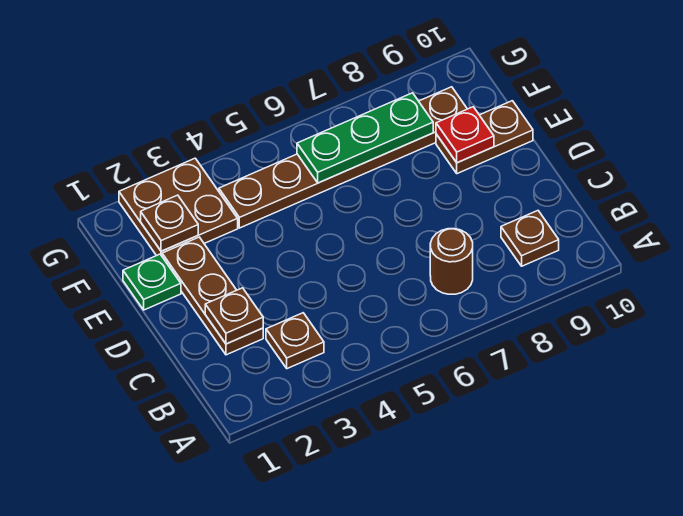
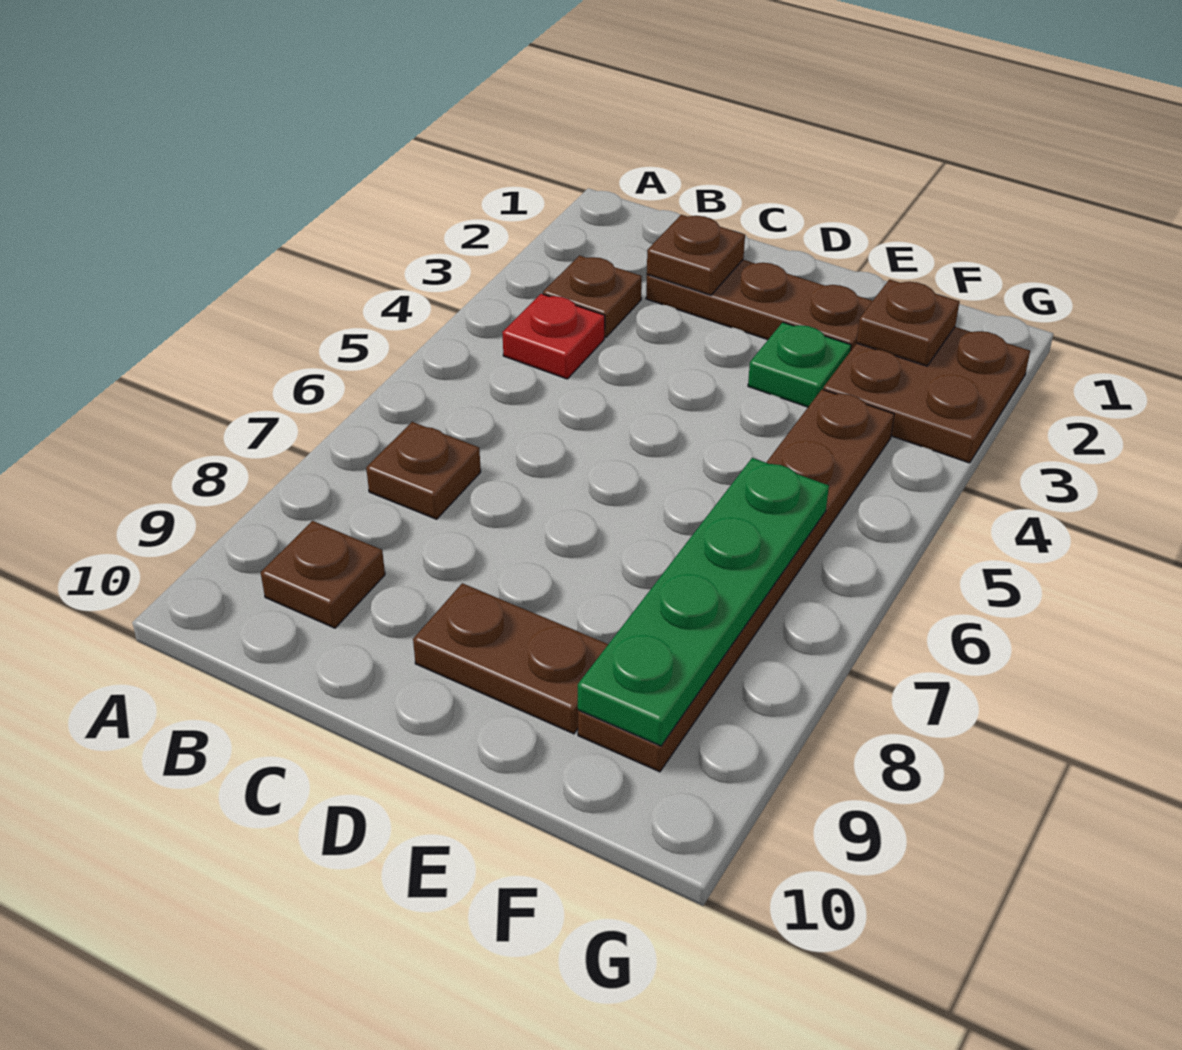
brown 1x1 round brick [430,229,473,294] -> brown 1x1 plate [366,422,481,519]
green 1x1 plate [123,254,181,310] -> green 1x1 plate moved to [748,322,851,407]
brown 1x2 plate [436,101,533,174] -> brown 1x2 plate turned to [413,583,608,734]
red 1x1 plate [436,107,494,163] -> red 1x1 plate moved to [502,294,605,379]
green 1x3 plate [297,93,433,183] -> green 1x4 plate [578,458,829,746]

